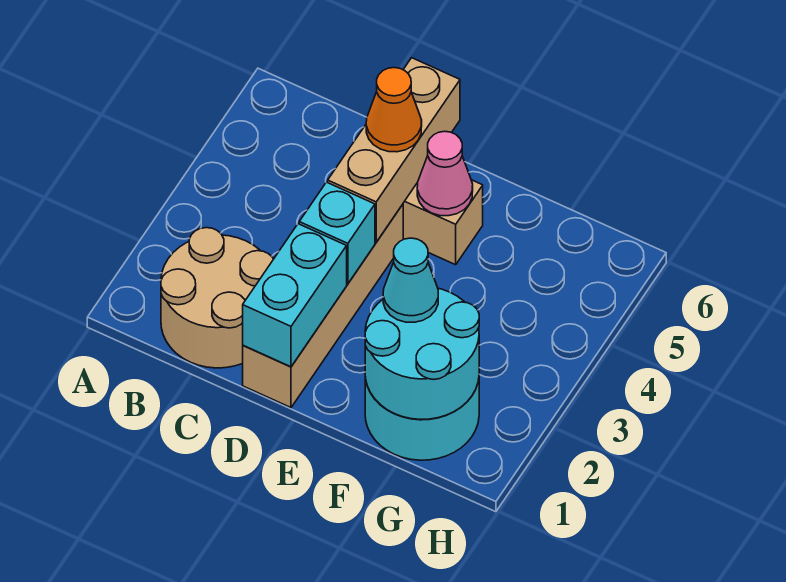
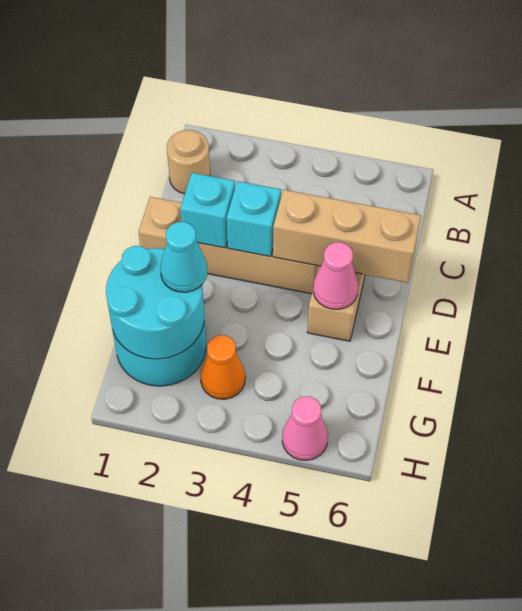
tan 2x2 round brick [161,228,273,368] -> tan 1x1 round brick [167,130,210,194]
cyan 1x2 brick [243,224,347,367] -> cyan 1x1 brick [180,173,235,248]
orange 1x1 cone [366,68,422,152] -> orange 1x1 cone moved to [201,335,245,399]
none -> pink 1x1 cone [282,396,328,460]

